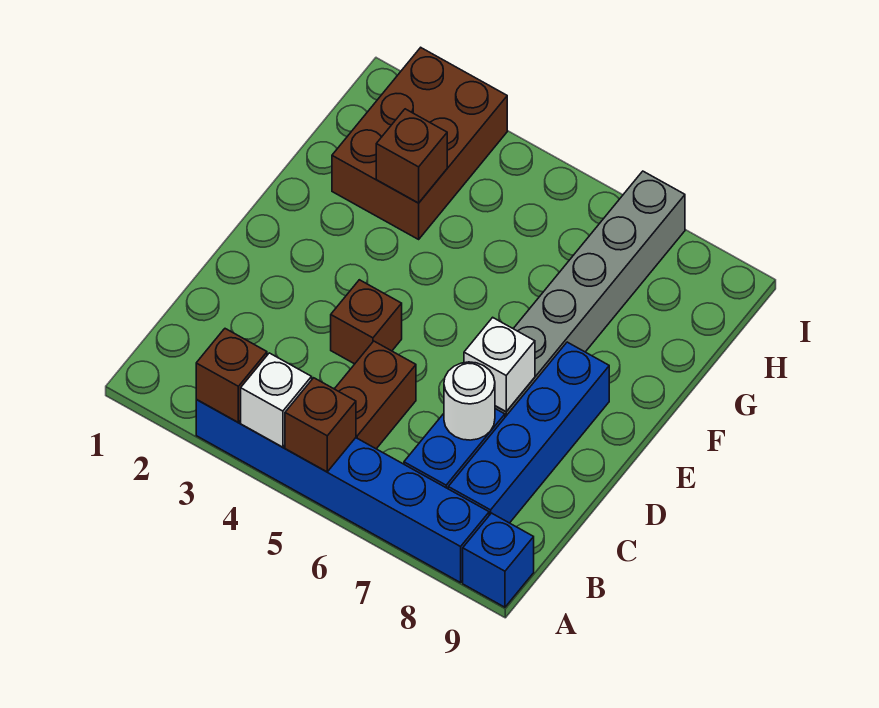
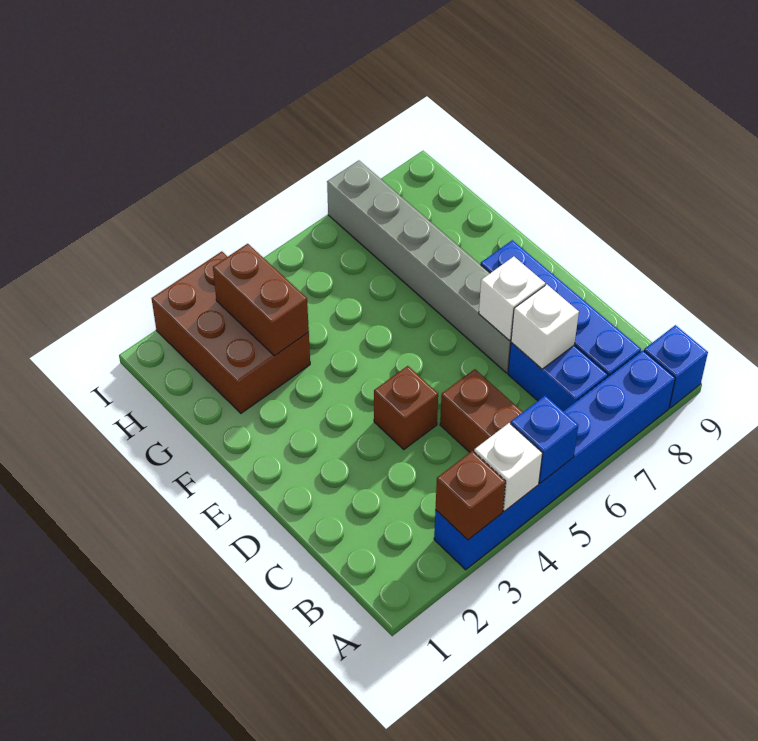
brown 1x1 brick [285,378,356,472] -> blue 1x1 brick [511,396,578,483]
white 1x1 round brick [444,362,495,440] -> white 1x1 brick [511,285,579,369]
brown 1x1 brick [376,109,447,203] -> brown 1x2 brick [213,244,309,356]

